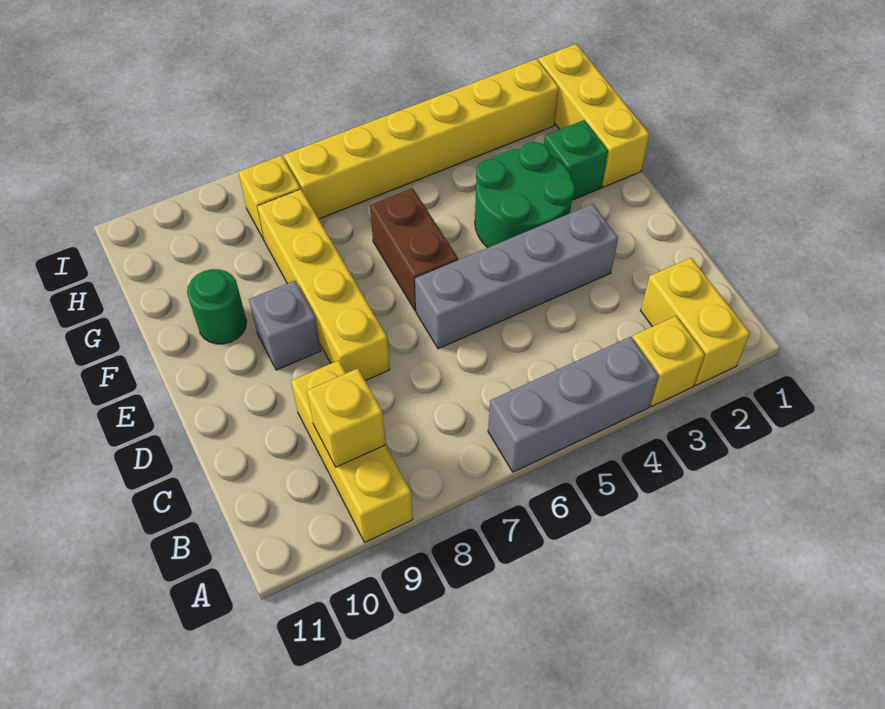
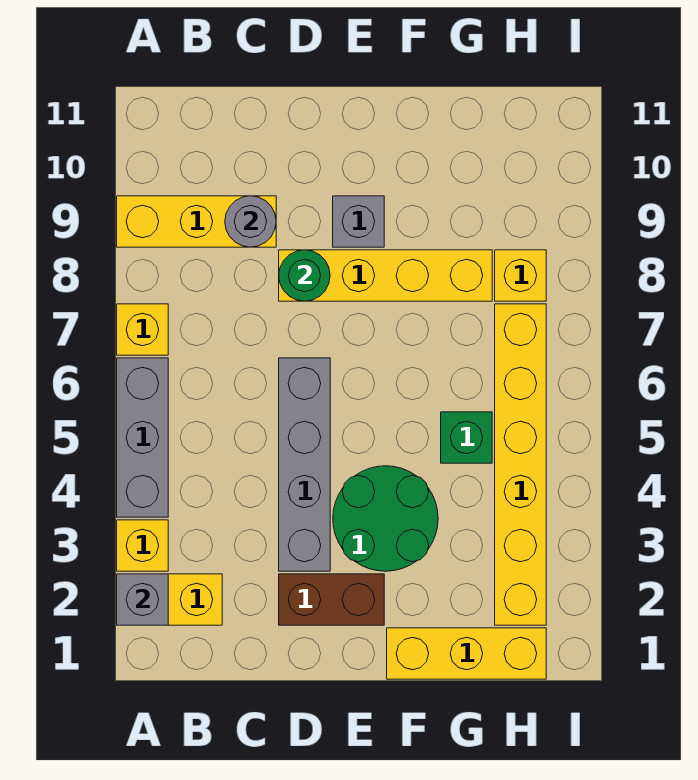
none -> grey 1x1 brick [117,574,168,625]
yellow 1x1 brick [307,368,386,467] -> yellow 1x1 brick moved to [117,304,168,355]
none -> grey 1x1 round brick [225,196,276,247]
brown 1x2 brick [370,188,458,311] -> brown 1x2 brick moved to [279,574,384,625]
green 1x1 brick [544,120,608,200] -> green 1x1 brick moved to [441,412,492,463]
green 1x1 round brick [187,269,247,344] -> green 1x1 round brick moved to [279,250,330,301]

